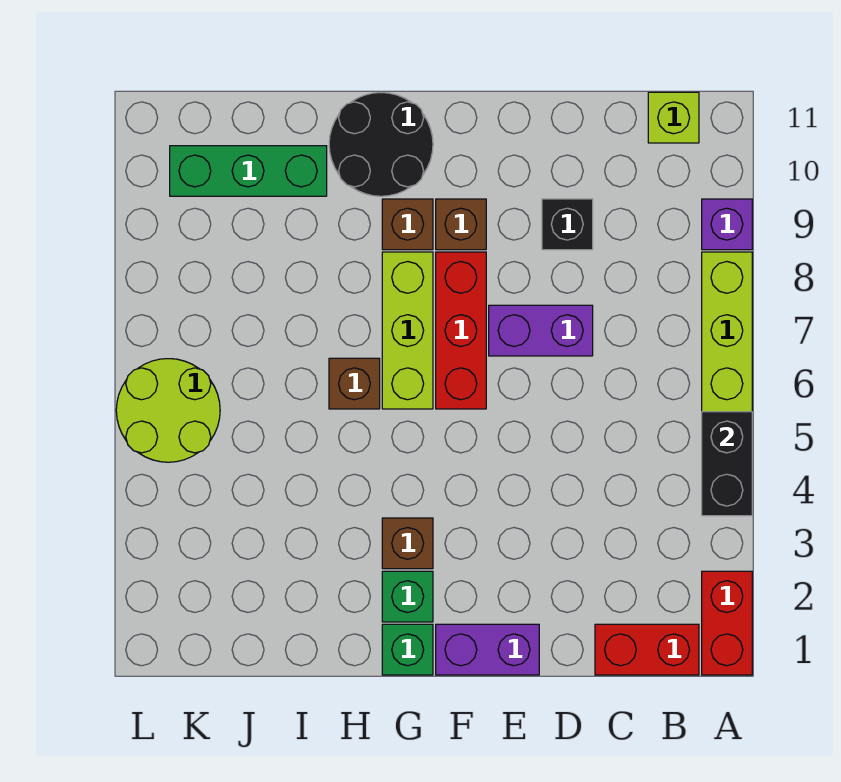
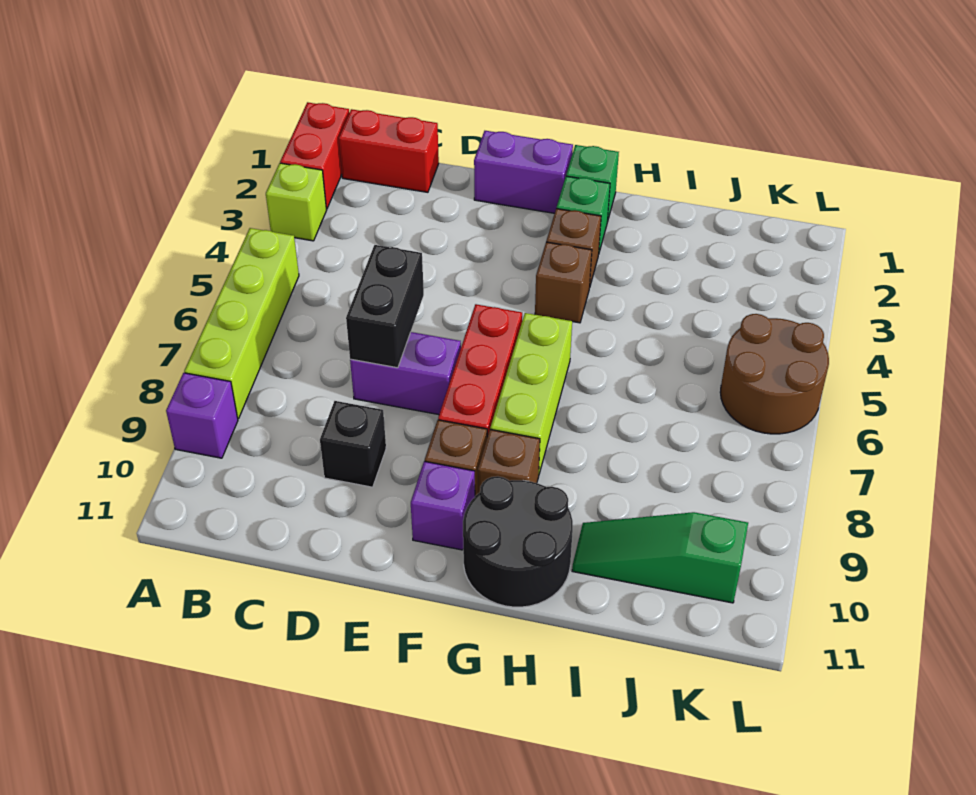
black 1x2 brick [702,412,752,516] -> black 1x2 brick moved to [346,245,424,368]
lime 1x1 brick [648,92,699,143] -> lime 1x1 brick moved to [266,163,326,241]
none -> purple 1x1 brick [411,461,475,550]
brown 1x1 brick [329,358,380,409] -> brown 1x1 brick moved to [535,242,592,323]
green 1x3 brick [170,146,327,196] -> green 1x3 slope [572,512,748,603]
lime 2x2 round brick [116,359,220,462] -> brown 2x2 round brick [720,314,829,434]

